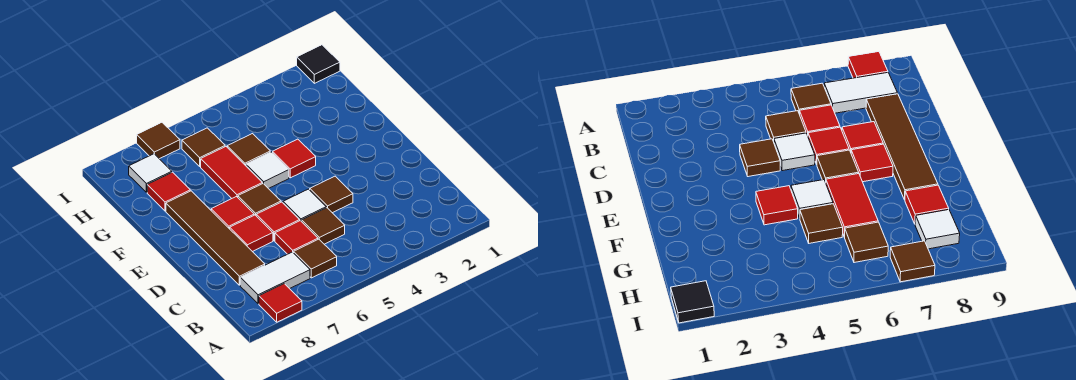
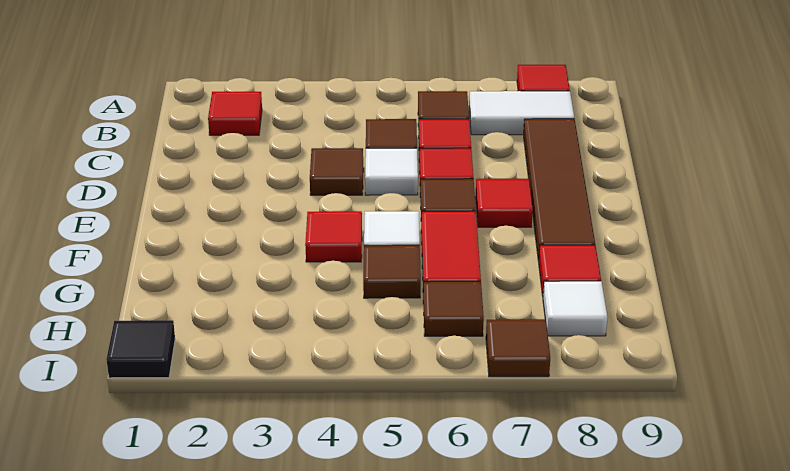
red 1x1 tile [230,215,273,252] -> red 1x1 tile moved to [208,92,262,135]

